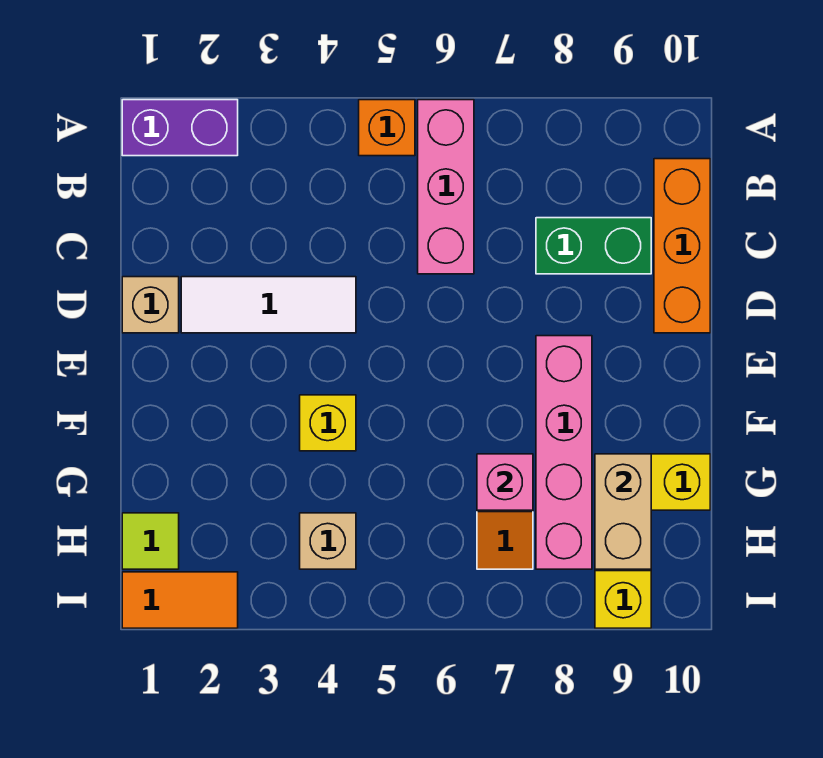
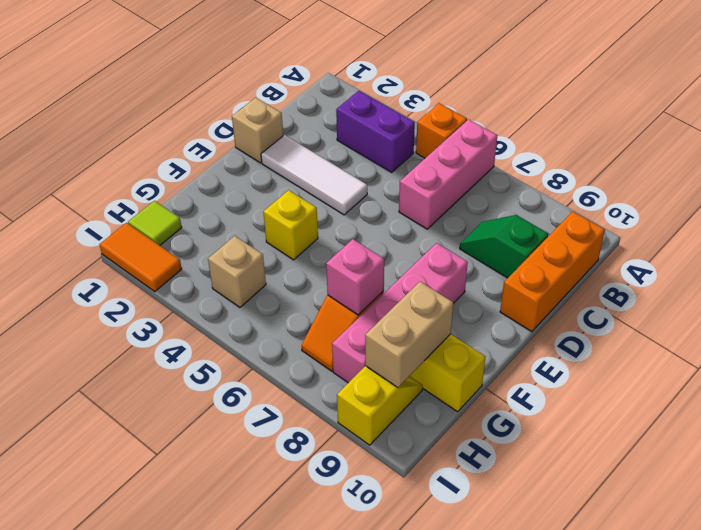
purple 1x2 brick [122,100,238,156] -> purple 1x2 brick moved to [336,91,415,172]
green 1x2 brick [536,218,651,274] -> green 1x2 slope [460,215,548,278]

